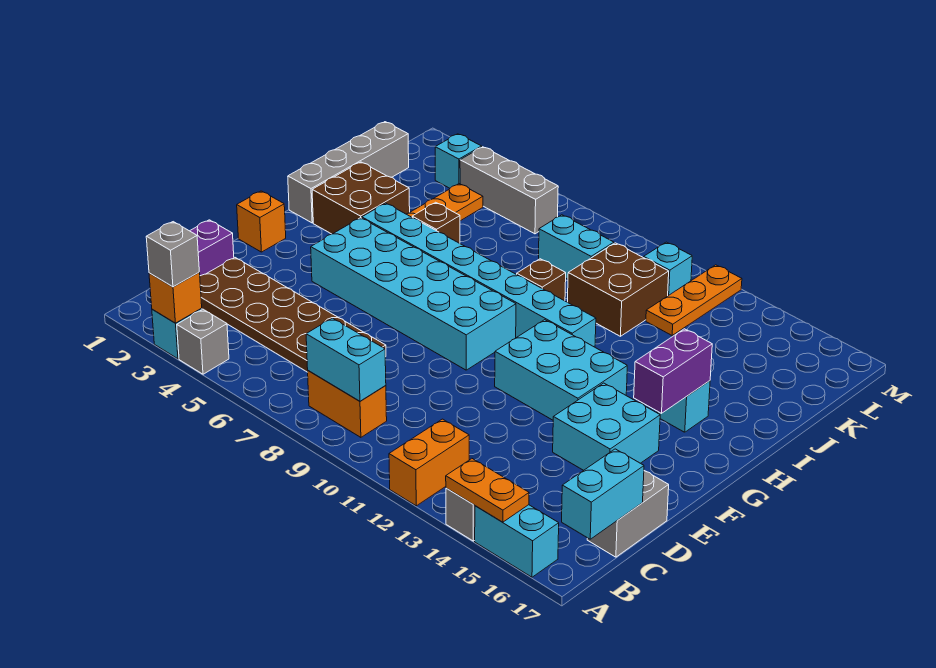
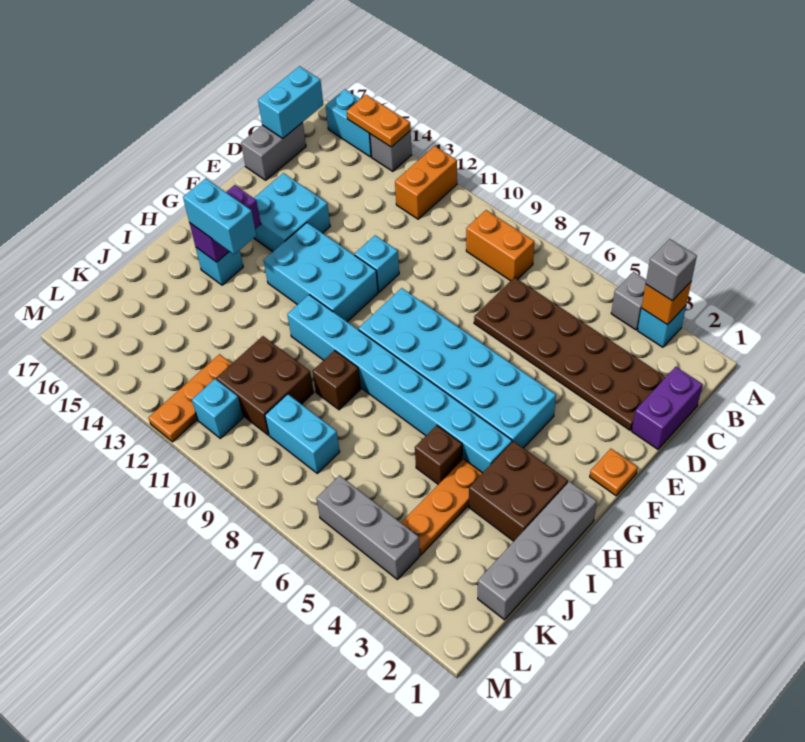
cyan 1x2 brick [306,318,386,401] -> cyan 1x2 brick moved to [183,178,256,254]
orange 1x1 brick [237,191,286,252] -> orange 1x1 plate [590,449,638,496]
cyan 1x1 brick [435,134,482,188] -> cyan 1x1 brick moved to [355,235,399,292]

